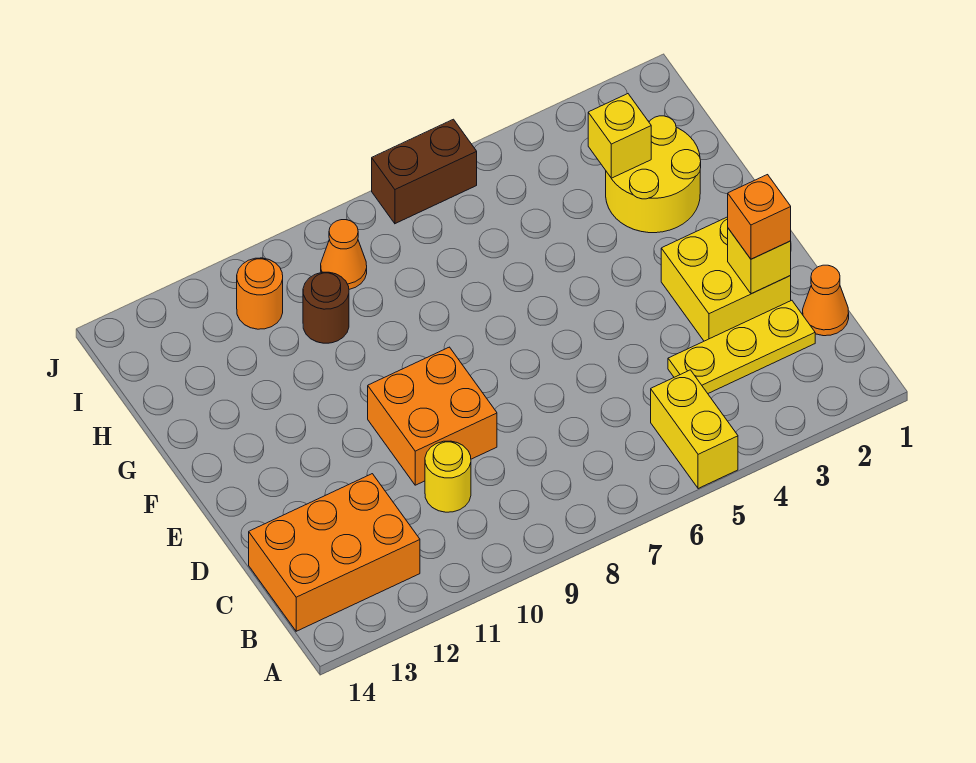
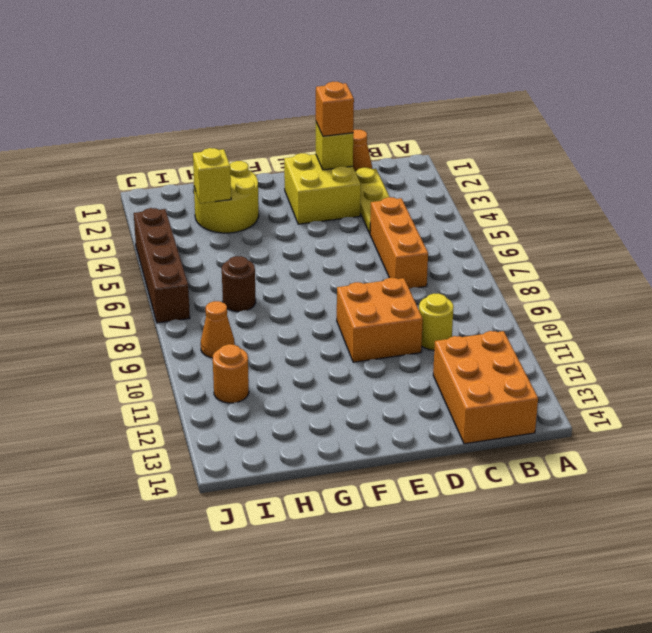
yellow 1x2 brick [651,370,738,489] -> none
none -> orange 1x3 brick [370,197,428,289]
brown 1x1 round brick [303,272,349,343] -> brown 1x1 round brick moved to [222,256,256,312]
brown 1x2 brick [372,119,477,224] -> brown 1x4 brick [134,208,190,323]

